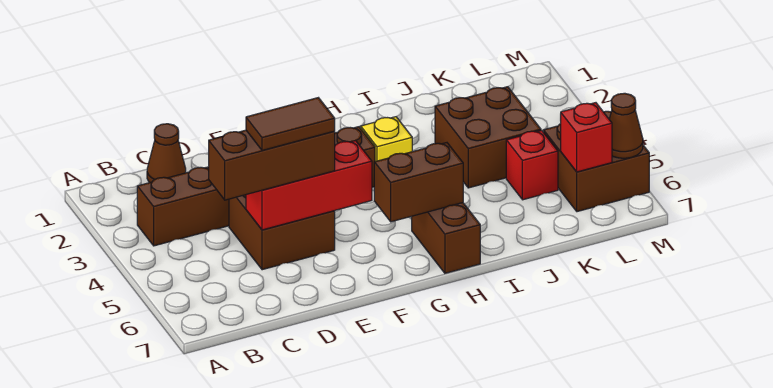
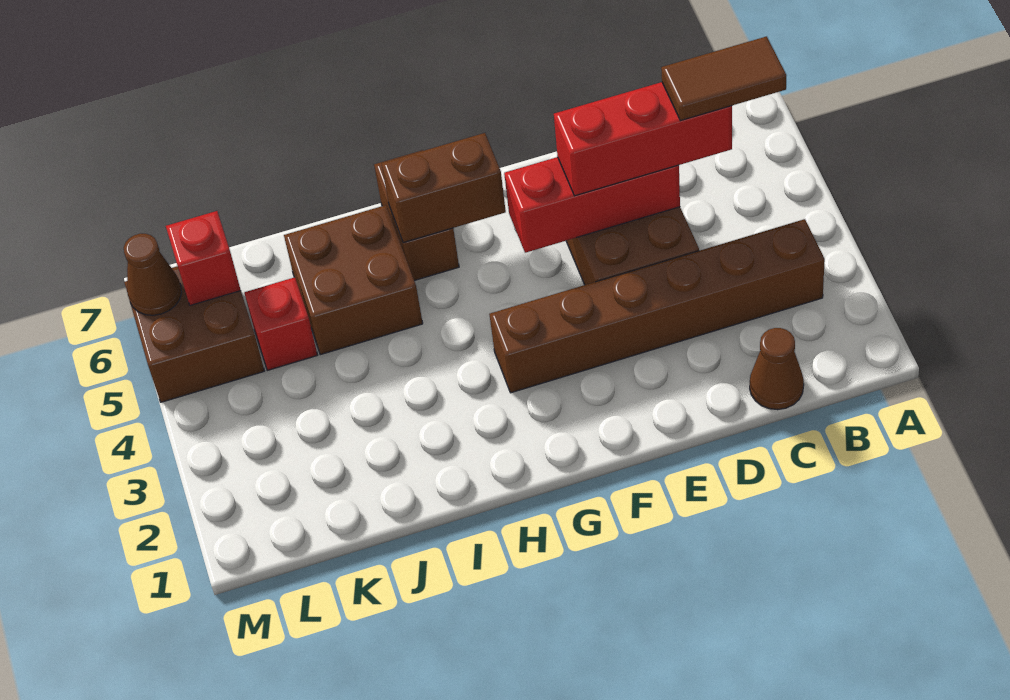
brown 1x3 brick [209,130,335,200] -> red 1x3 brick [554,82,732,196]
brown 1x2 tile [246,98,335,150] -> brown 1x2 tile moved to [661,36,786,121]
yellow 1x1 brick [361,117,412,162] -> none
brown 2x2 brick [435,87,541,188] -> brown 2x2 brick moved to [284,205,423,355]

